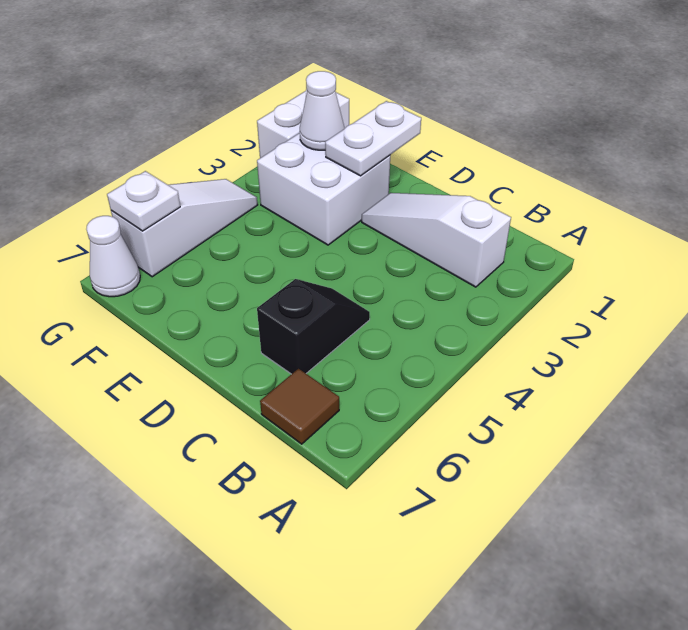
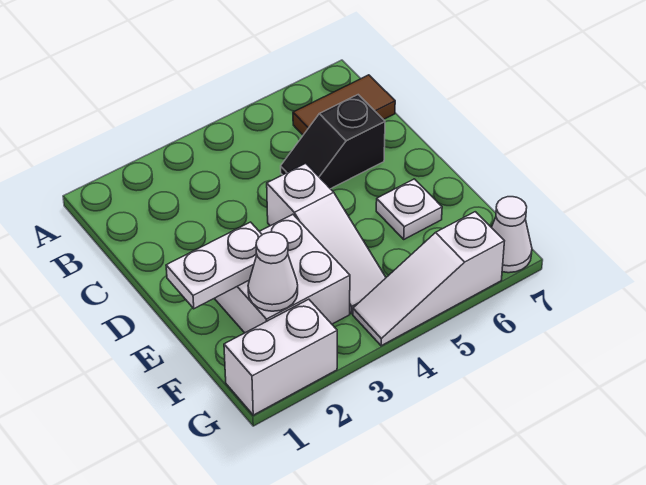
white 1x3 slope [362,193,511,287] -> white 1x3 slope moved to [267,163,386,314]
brown 1x1 tile [260,368,339,444] -> brown 1x2 tile [293,75,395,135]
white 1x1 plate [107,171,180,231] -> white 1x1 plate moved to [376,179,442,239]

